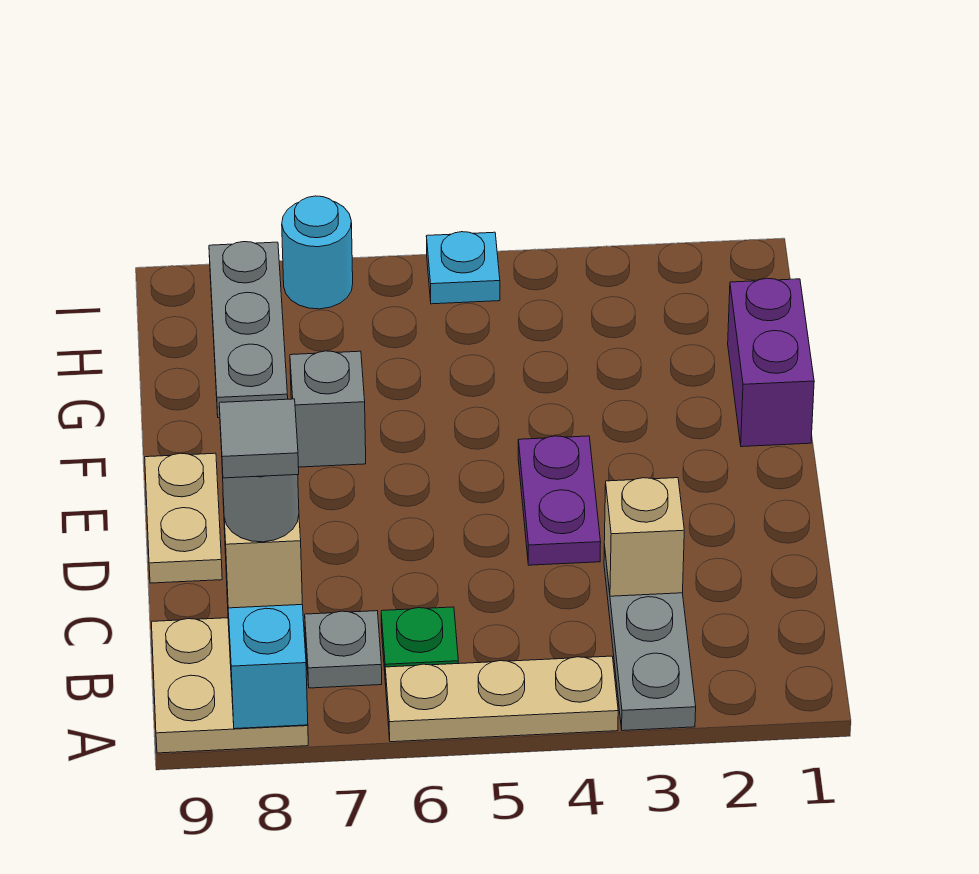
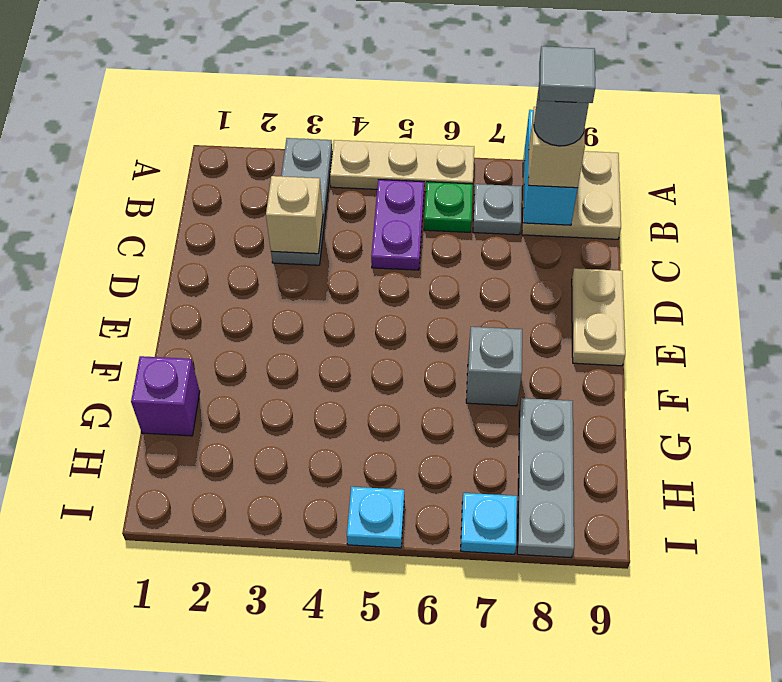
purple 1x2 plate [518,436,601,565] -> purple 1x2 plate moved to [371,180,424,270]
purple 1x2 brick [728,278,814,447] -> purple 1x1 brick [131,356,200,436]
cyan 1x1 round brick [282,196,353,309] -> cyan 1x1 plate [461,493,517,554]

